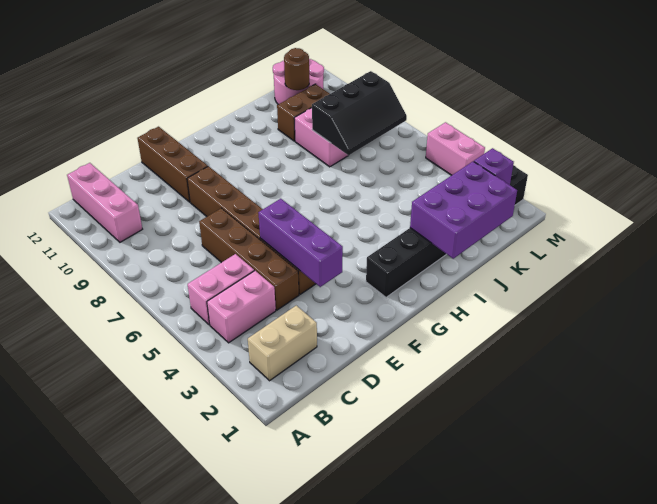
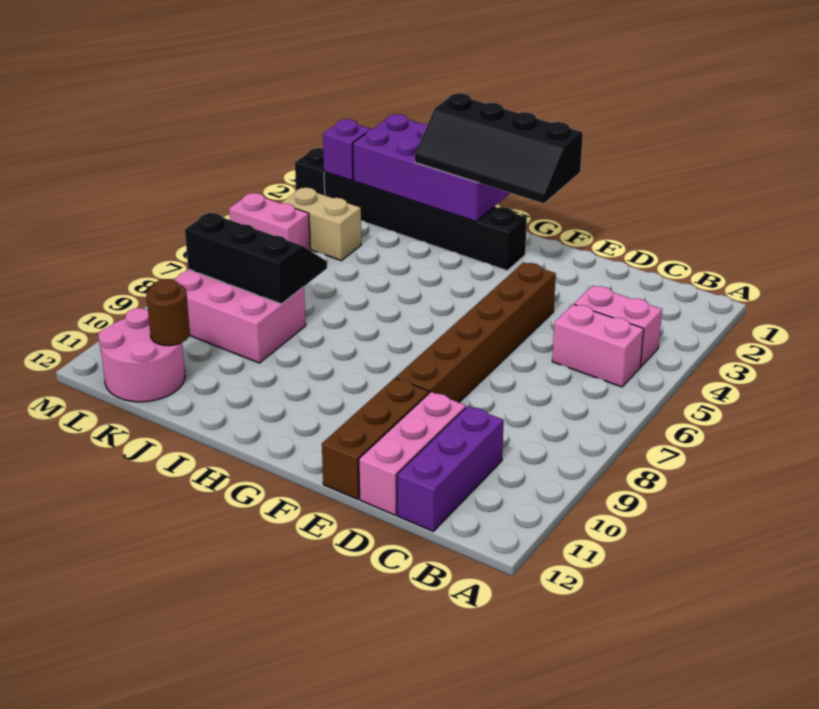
tan 1x2 brick [248,306,317,381] -> tan 1x2 brick moved to [281,188,361,261]
pink 1x3 brick [67,163,142,242] -> pink 1x3 brick moved to [359,392,466,515]
brown 1x4 brick [199,208,299,310] -> none
purple 1x3 brick [258,199,343,287] -> purple 1x3 brick moved to [397,406,504,531]
none -> black 2x4 slope [415,93,583,203]
purple 2x3 brick [410,162,517,259] -> purple 2x4 brick [353,114,510,222]
brown 1x2 brick [277,84,330,141] -> none
pink 1x2 brick [426,122,485,175] -> pink 1x2 brick turned to [229,193,310,250]

